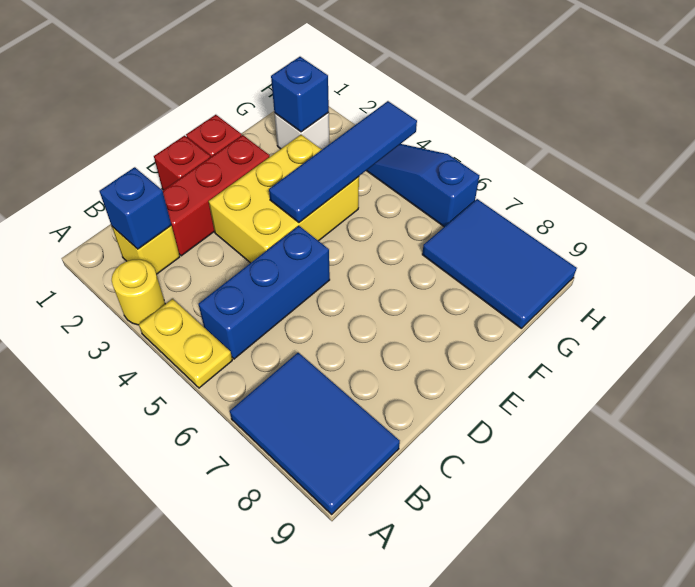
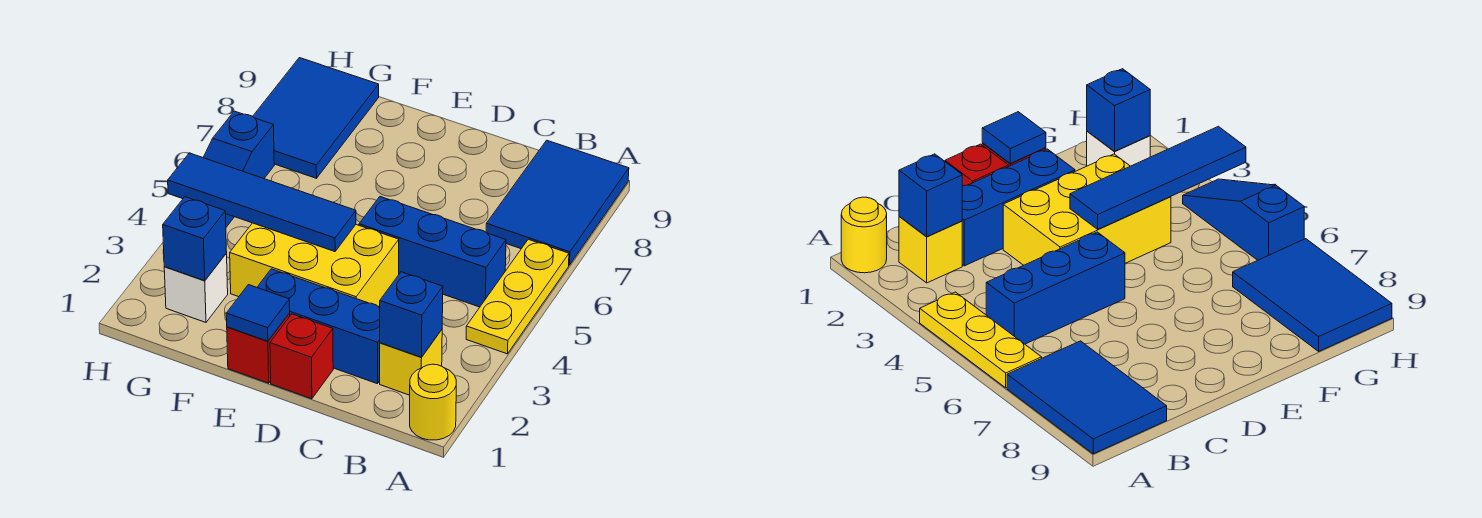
yellow 1x1 round brick [112,260,165,325] -> yellow 1x1 round brick moved to [410,364,456,440]
yellow 1x2 plate [139,299,232,388] -> yellow 1x3 plate [466,239,569,354]
red 1x3 brick [163,135,270,256] -> blue 1x3 brick [257,269,380,384]
none -> blue 1x1 tile [226,285,290,341]

